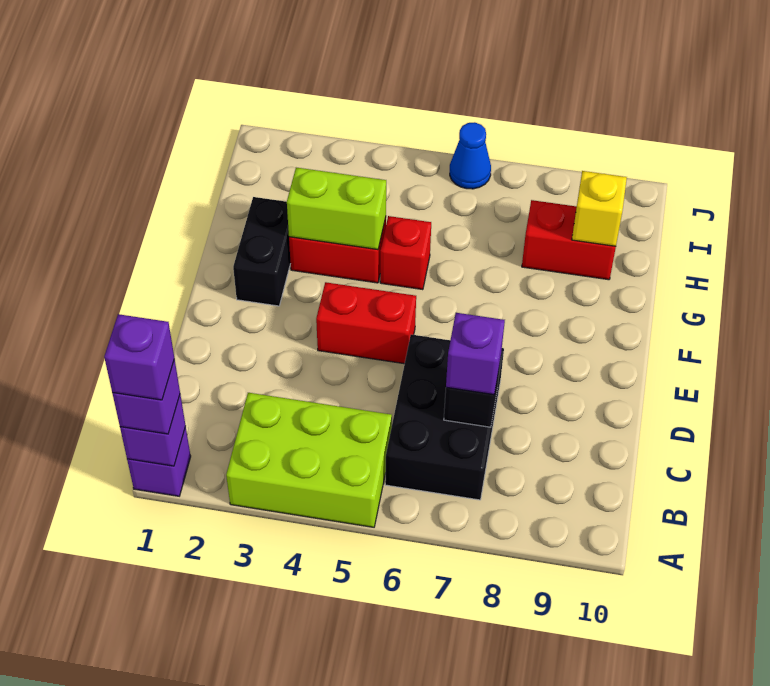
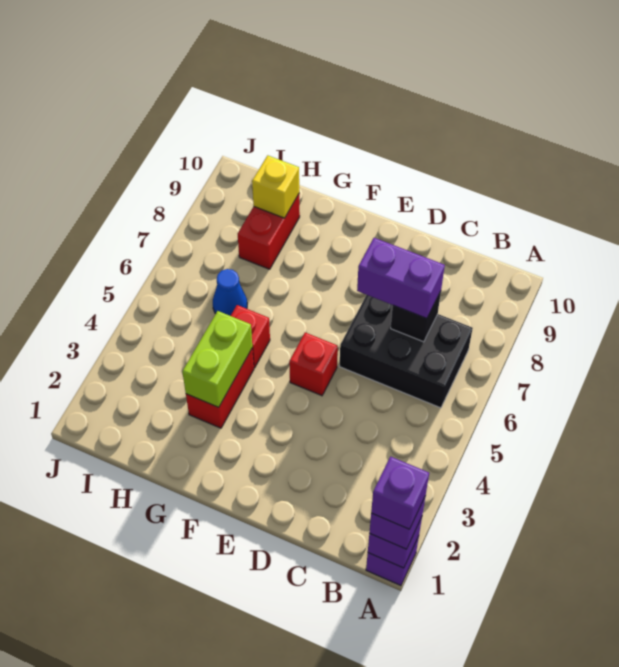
lime 2x3 brick [226,393,392,527] -> none
purple 1x1 brick [446,313,505,395] -> purple 1x2 brick [357,238,445,318]
red 1x2 brick [316,282,416,364] -> red 1x1 brick [289,332,338,396]
black 1x2 brick [233,197,291,306] -> none
blue 1x1 cone [450,122,491,189] -> blue 1x1 cone moved to [213,269,247,316]

